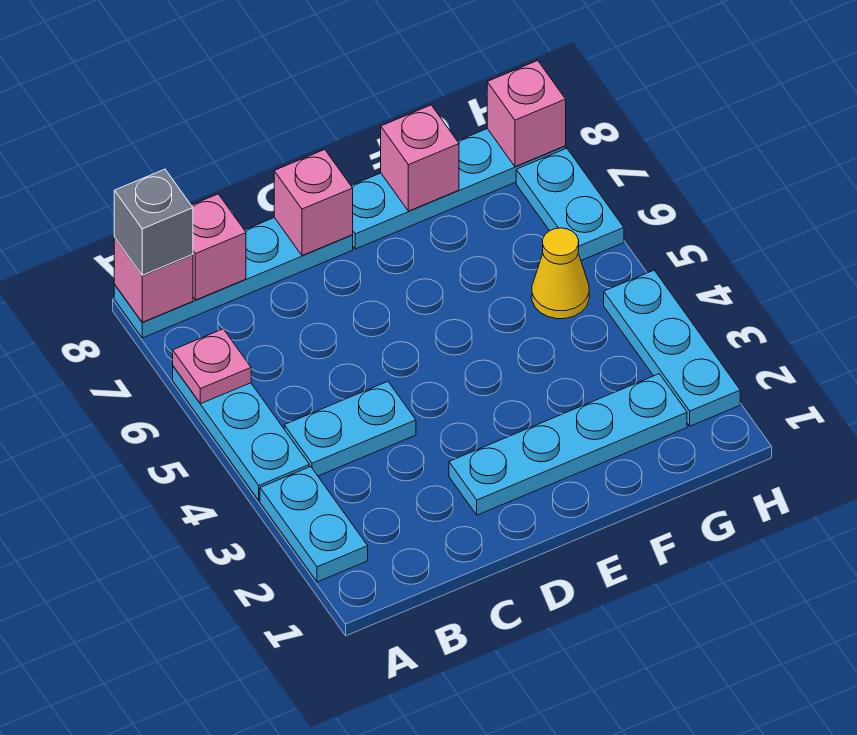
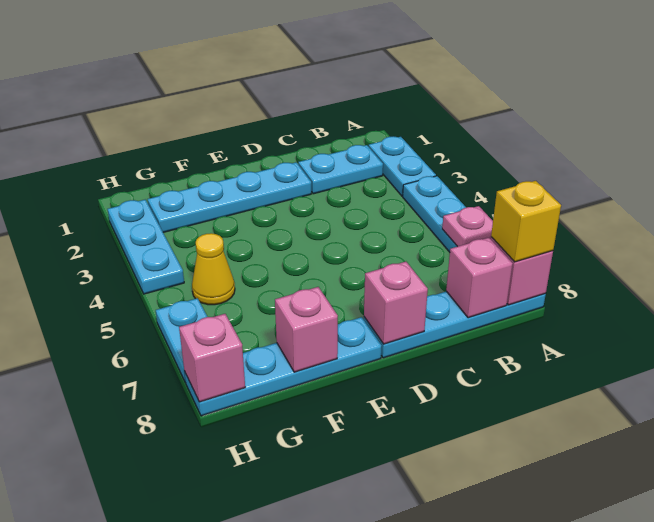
grey 1x1 brick [114,169,193,275] -> yellow 1x1 brick [491,181,561,262]
cyan 1x2 plate [284,382,416,476] -> cyan 1x2 plate moved to [298,145,383,194]

